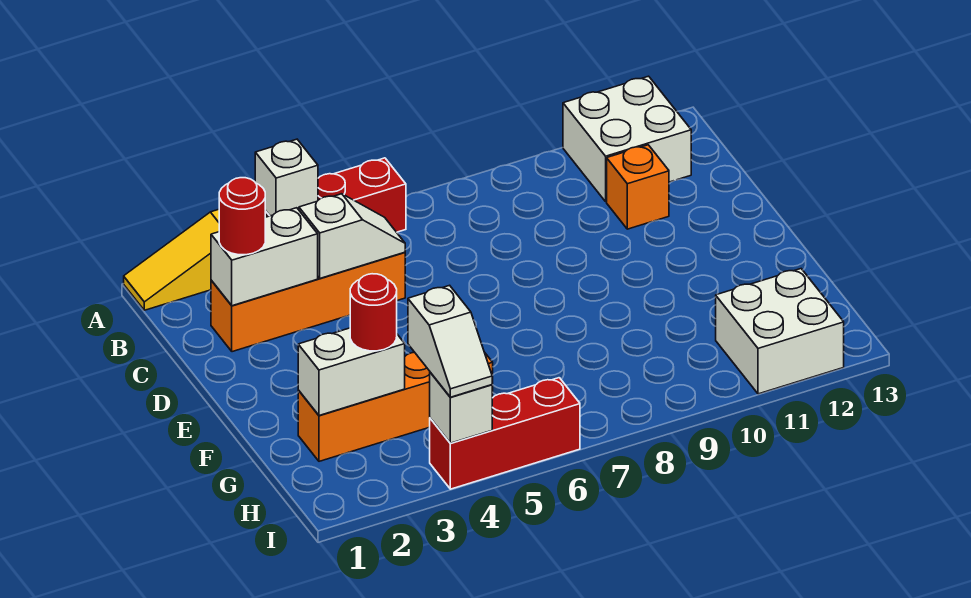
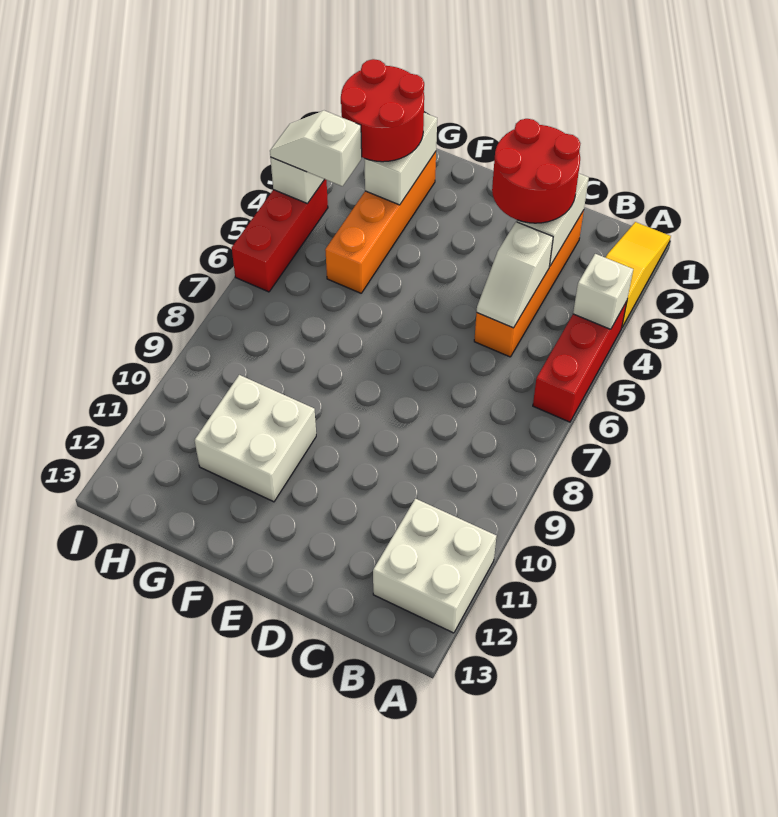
red 1x1 round brick [219,178,265,255] -> red 2x2 round brick [492,119,580,223]
orange 1x1 brick [607,145,669,229] -> none
red 1x1 round brick [350,274,397,351] -> red 2x2 round brick [341,59,424,162]
white 2x2 brick [716,269,844,394] -> white 2x2 brick moved to [195,375,316,502]

